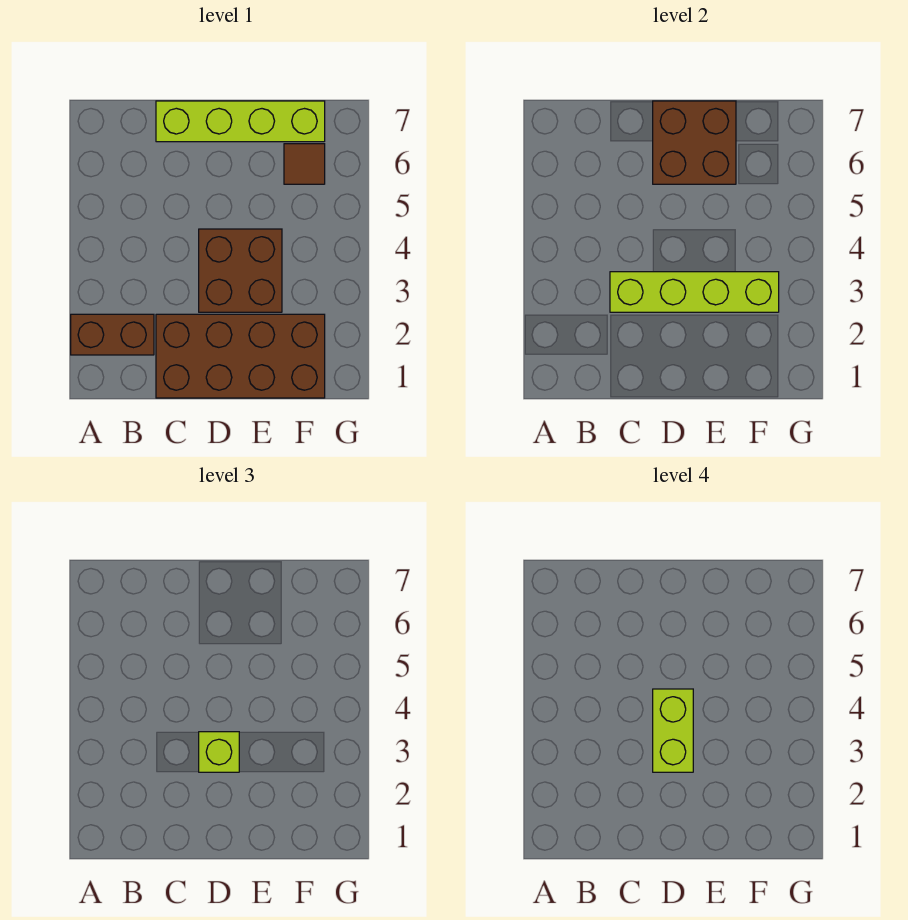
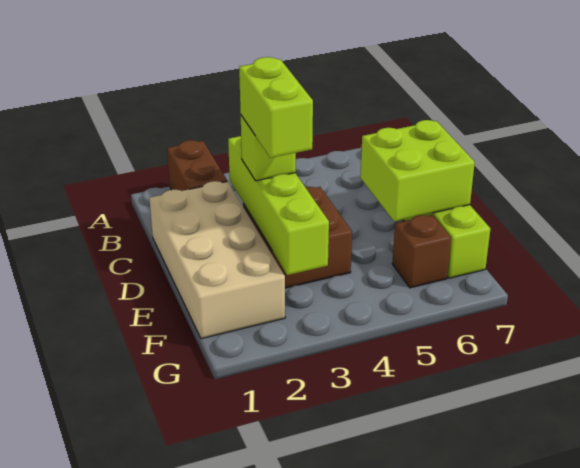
brown 2x4 brick [156,314,325,398] -> tan 2x4 brick [149,181,285,339]
lime 1x2 brick [653,689,693,772] -> lime 1x2 brick turned to [239,57,313,158]
brown 2x2 brick [653,101,736,184] -> lime 2x2 brick [360,120,475,222]
brown 1x1 tile [284,144,325,184] -> brown 1x1 brick [392,215,451,288]

